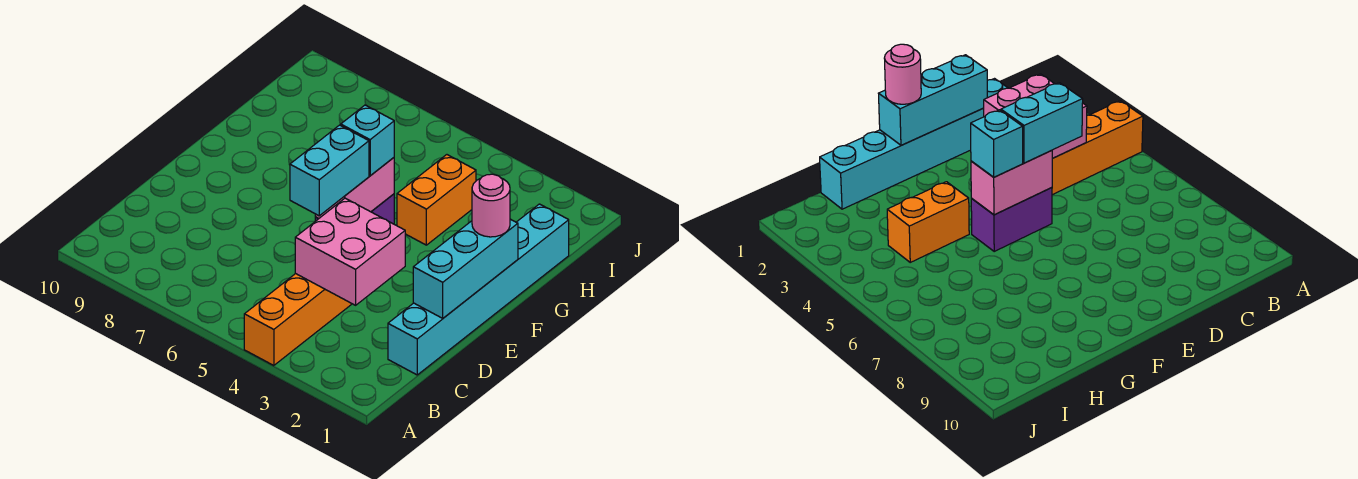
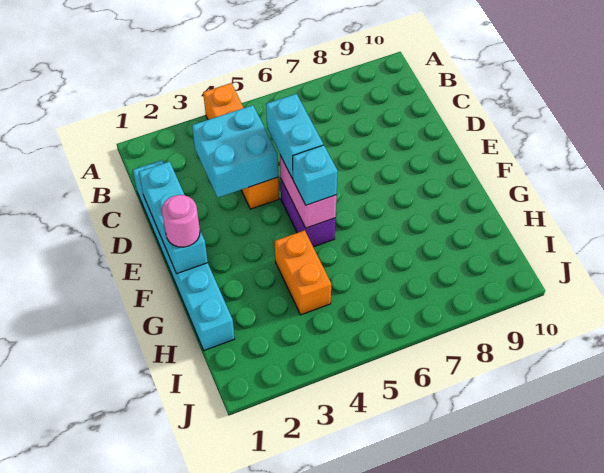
pink 2x2 brick [295,198,405,305] -> cyan 2x2 brick [192,105,278,197]

